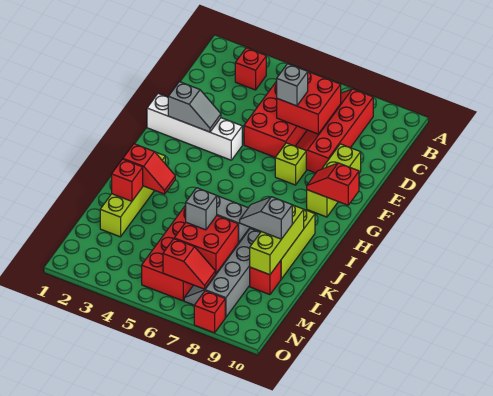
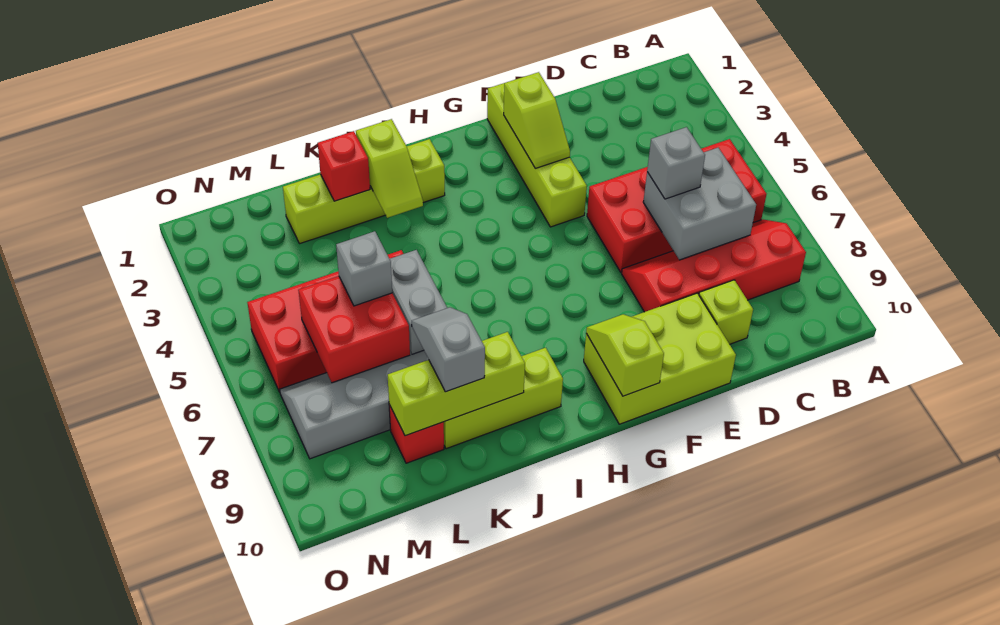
red 1x1 brick [235,48,266,90] -> none
red 2x2 brick [277,72,341,134] -> grey 2x2 brick [643,148,756,260]
lime 1x3 brick [307,144,361,217] -> lime 2x3 brick [584,293,736,424]
white 1x4 brick [147,94,242,160] -> lime 1x4 brick [487,83,587,227]
grey 1x2 slope [168,82,221,132] -> lime 1x2 slope [504,72,570,168]
lime 1x1 brick [275,143,306,185] -> lime 1x1 brick moved to [699,280,753,344]
red 1x2 slope [307,163,359,205] -> lime 1x2 slope [586,314,664,396]
red 1x2 slope [123,144,175,194] -> lime 1x2 slope [356,119,423,218]
red 1x2 slope [163,239,215,289] -> none
red 1x1 brick [194,291,225,333] -> none

